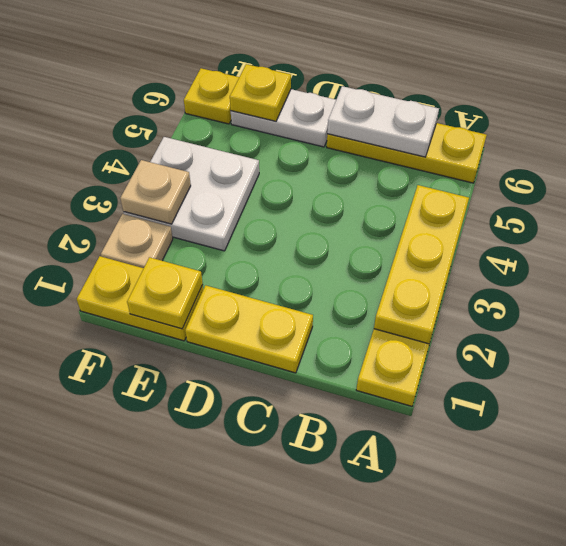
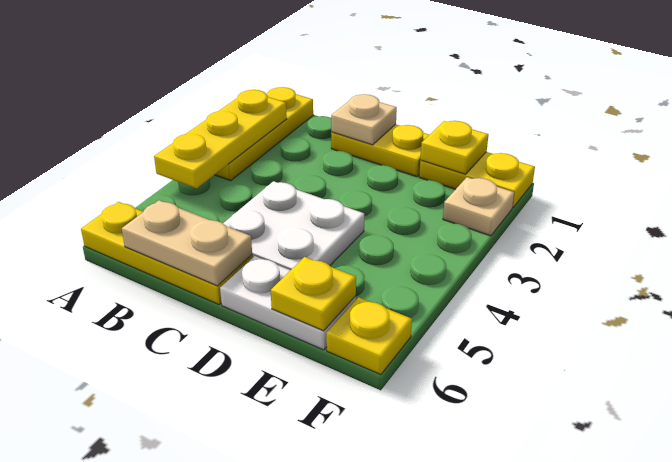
white 1x2 plate [327,86,439,157] -> tan 1x2 plate [122,200,252,286]
white 2x2 plate [124,137,259,251] -> white 2x2 plate moved to [223,181,364,270]
tan 1x1 plate [120,160,191,224] -> tan 1x1 plate moved to [331,94,397,145]

